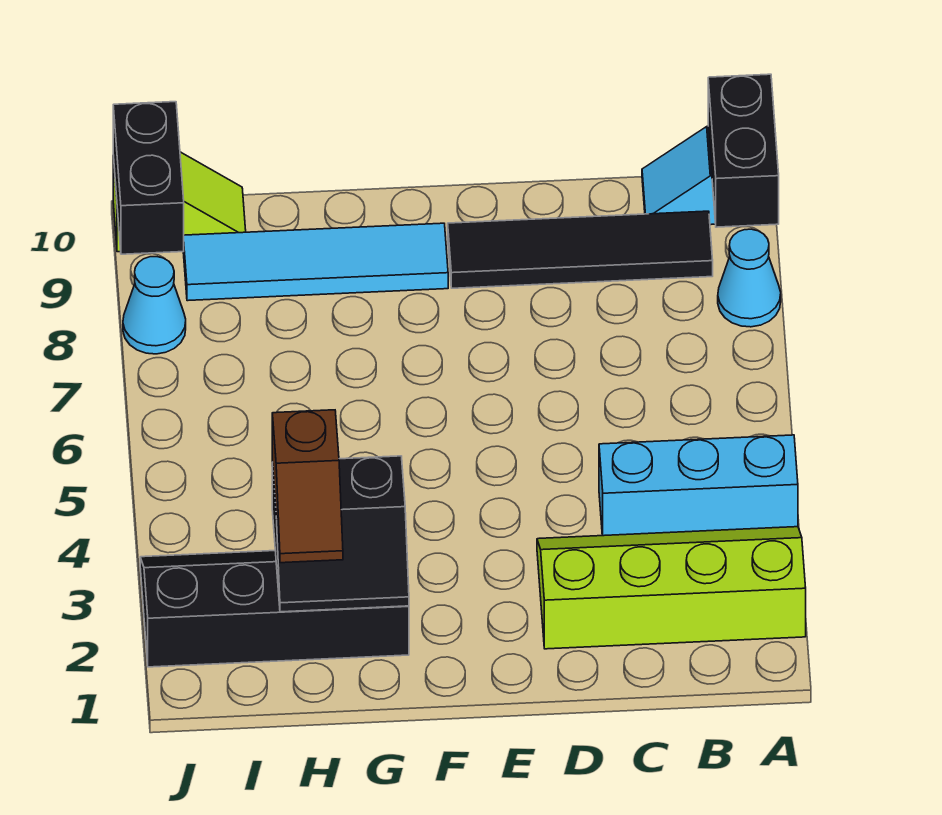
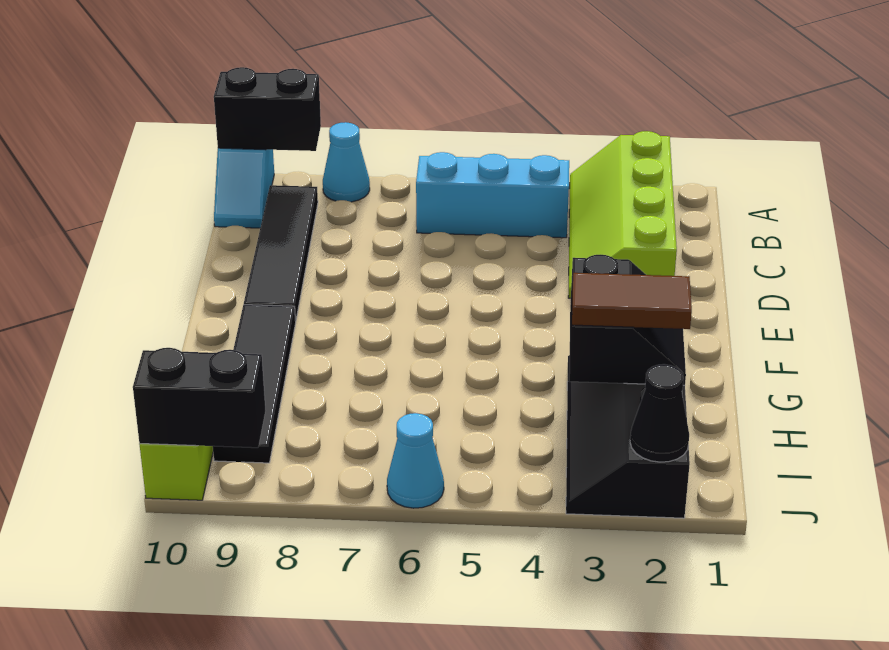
cyan 1x3 brick [599,435,798,536] -> cyan 1x3 brick turned to [416,152,569,238]
cyan 1x4 tile [183,223,448,301] -> black 1x4 tile [213,305,296,463]
brown 1x2 slope [272,410,343,563] -> brown 1x2 tile [572,273,692,329]
none -> black 1x1 cone [630,364,689,462]
cyan 1x1 cone [123,257,186,354] -> cyan 1x1 cone moved to [387,413,444,508]

